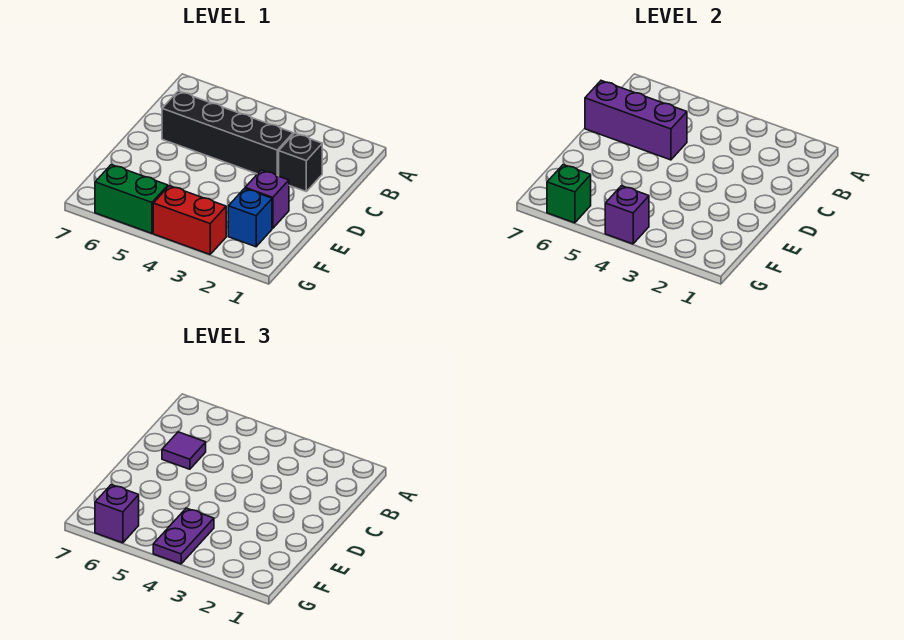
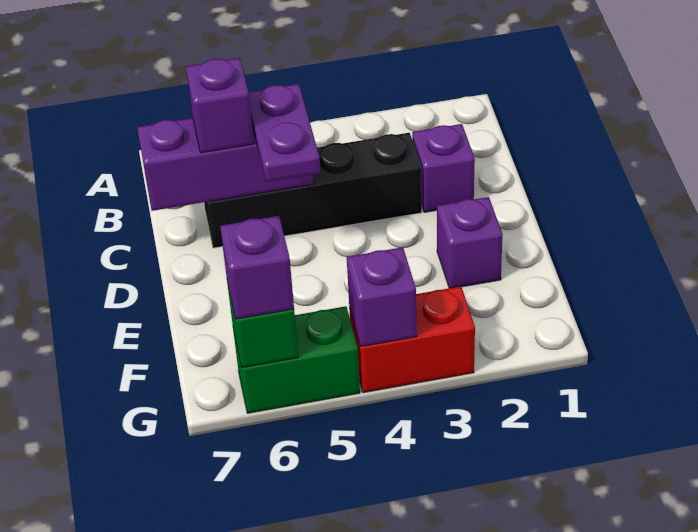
black 1x1 brick [279,133,322,191] -> purple 1x1 brick [412,124,475,212]
purple 1x1 tile [162,432,206,469] -> purple 1x1 brick [186,58,254,153]
blue 1x1 brick [228,188,272,247] -> none
purple 1x2 plate [153,508,214,564] -> purple 1x2 plate moved to [249,84,320,182]

